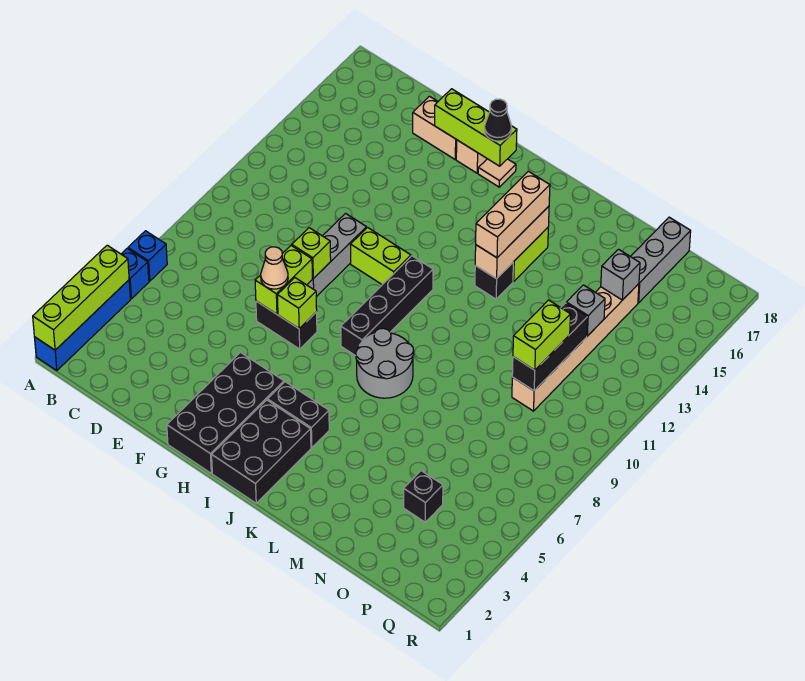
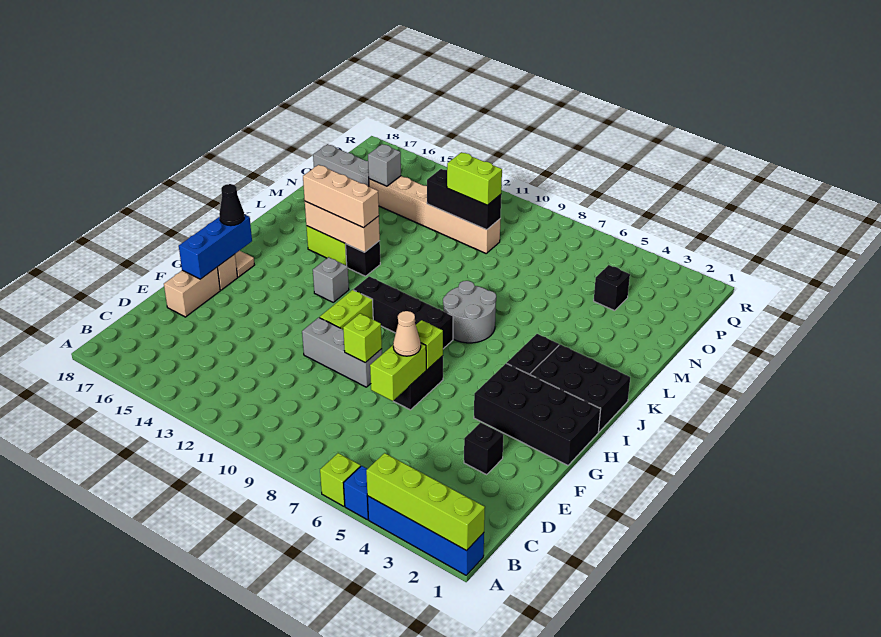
blue 1x1 brick [128,231,167,281] -> lime 1x1 brick [320,453,361,506]
none -> black 1x1 brick [464,423,503,475]
lime 1x2 brick [255,246,312,314] -> lime 1x2 brick turned to [370,343,426,401]
lime 1x3 brick [435,89,517,166] -> blue 1x3 brick [179,214,252,279]
grey 1x1 brick [566,285,605,336] -> grey 1x1 brick moved to [313,257,349,302]

